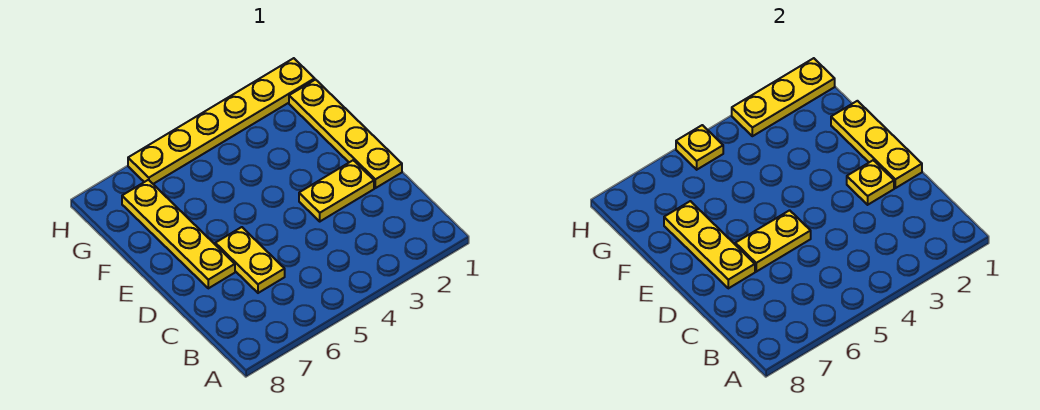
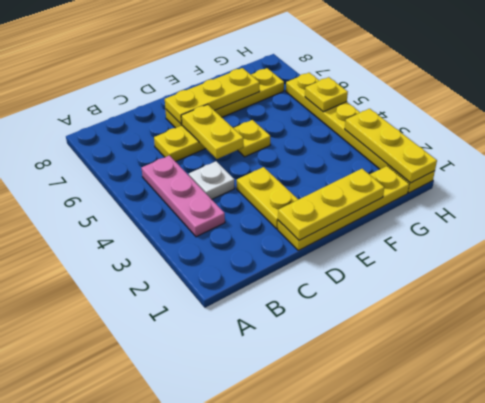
none -> pink 1x3 plate [142,156,225,237]
none -> white 1x1 plate [189,161,234,199]
yellow 1x1 plate [847,160,894,205] -> yellow 1x1 plate moved to [234,120,270,157]

